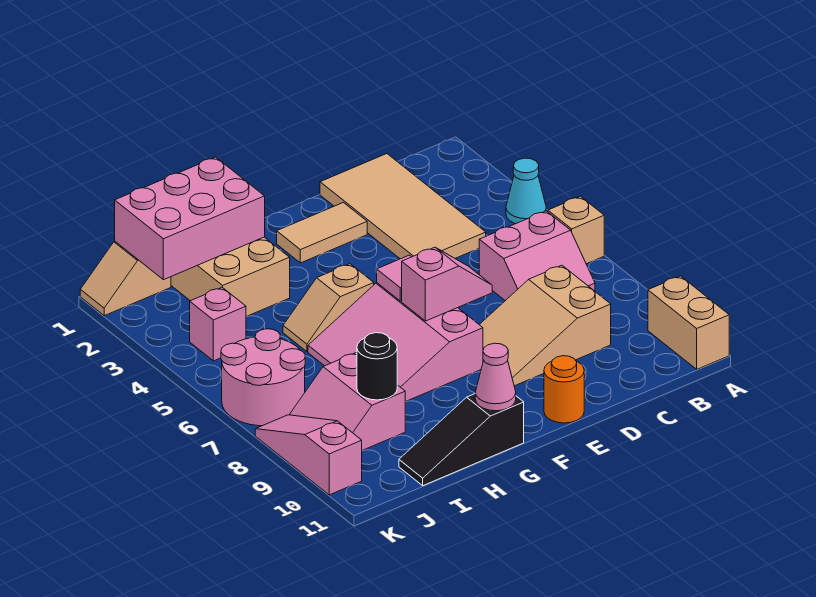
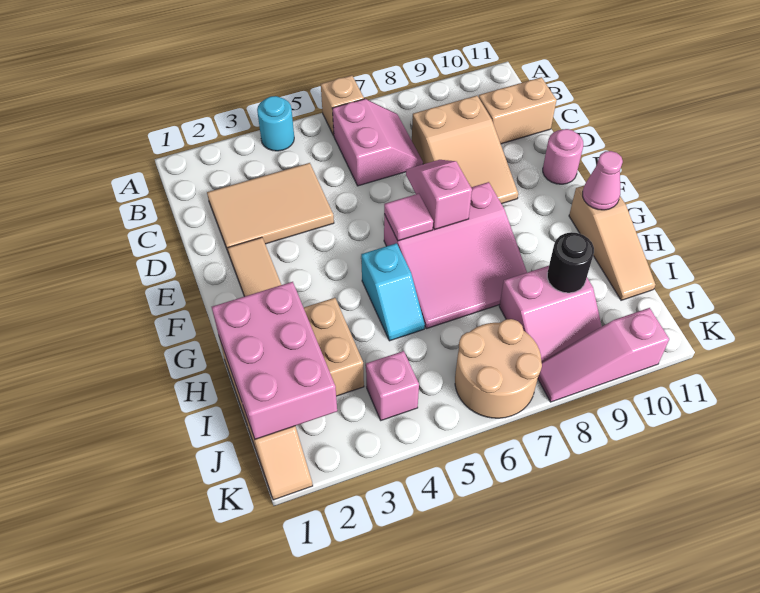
cyan 1x1 cone [506,158,546,224] -> cyan 1x1 round brick [257,96,294,151]
tan 1x2 brick [648,276,729,369] -> tan 1x2 brick moved to [479,77,557,144]
tan 2x4 tile [320,154,486,259] -> tan 2x3 tile [207,163,334,253]
orange 1x1 round brick [544,356,584,423] -> pink 1x1 round brick [543,129,583,184]
tan 1x2 slope [283,264,374,352] -> cyan 1x2 slope [361,243,425,341]
black 1x3 slope [399,394,524,486] -> tan 1x3 slope [569,186,656,300]
pink 2x2 round brick [221,329,305,426] -> tan 2x2 round brick [455,319,542,418]

